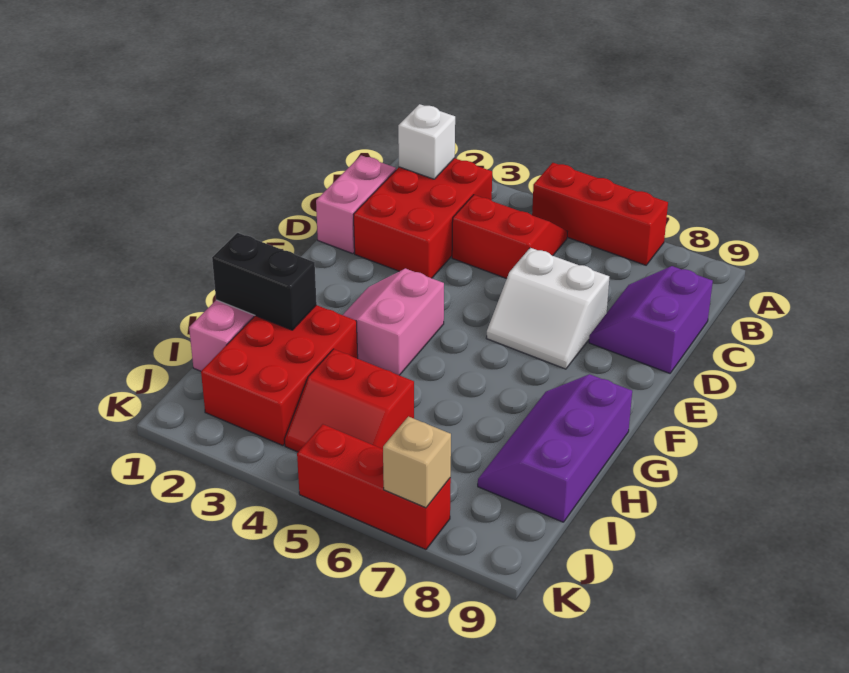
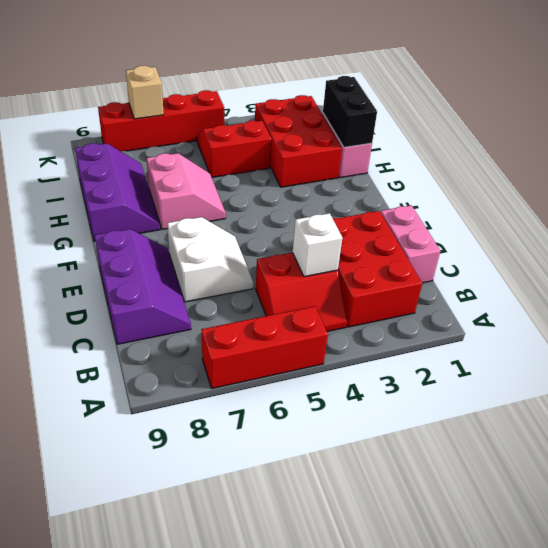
white 1x1 brick [398,104,455,179] -> white 1x1 brick moved to [293,213,342,277]
purple 2x2 slope [589,266,713,373] -> purple 2x3 slope [95,229,191,344]
white 2x2 slope [487,248,609,369] -> white 2x2 slope turned to [167,217,254,302]
pink 2x2 slope [343,268,444,375] -> pink 2x2 slope moved to [147,153,226,229]
black 1x2 brick [212,233,317,330] -> black 1x2 brick turned to [323,76,377,147]
red 1x3 brick [297,424,451,550] -> red 1x4 brick [98,90,224,151]

